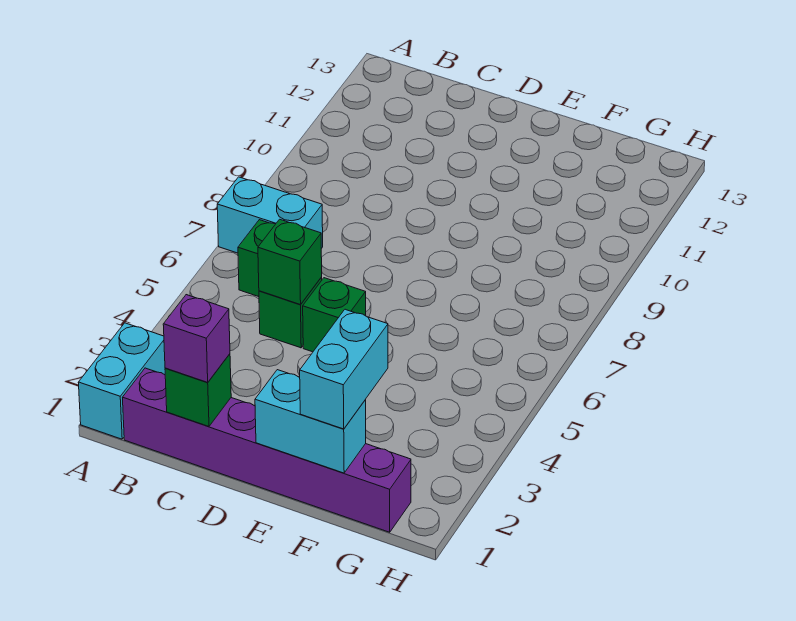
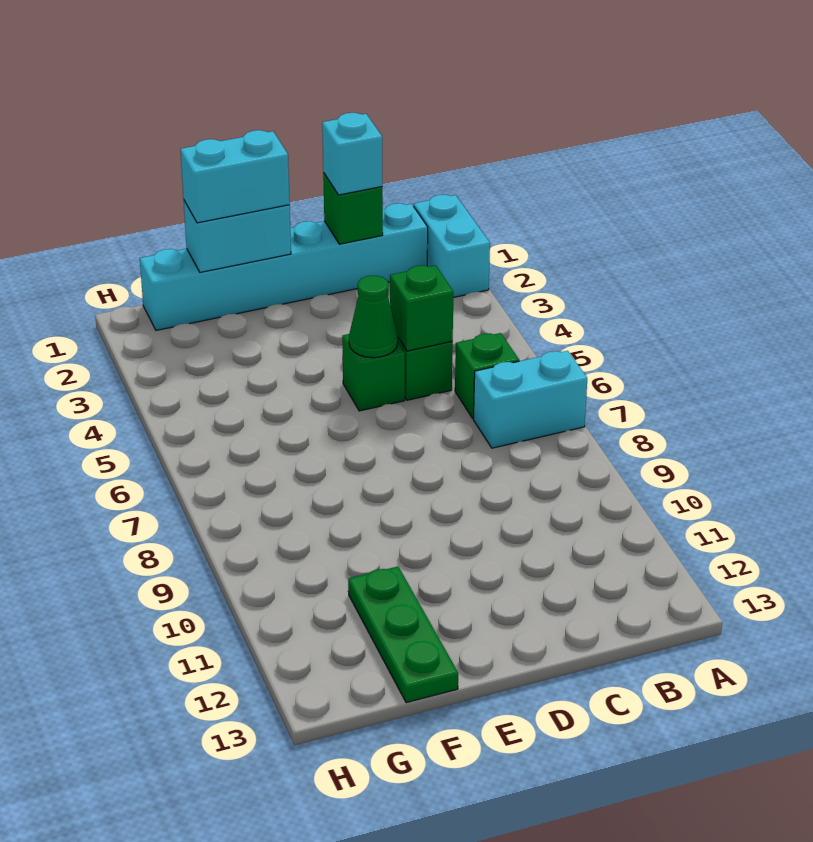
purple 1x6 brick [123,368,411,532] -> cyan 1x6 brick [140,203,428,330]
purple 1x1 brick [163,295,230,382] -> cyan 1x1 brick [322,113,382,195]
none -> green 1x1 cone [349,275,398,358]
cyan 1x2 brick [300,309,388,429] -> cyan 1x2 brick turned to [181,130,290,223]
none -> green 1x3 plate [348,567,458,703]

